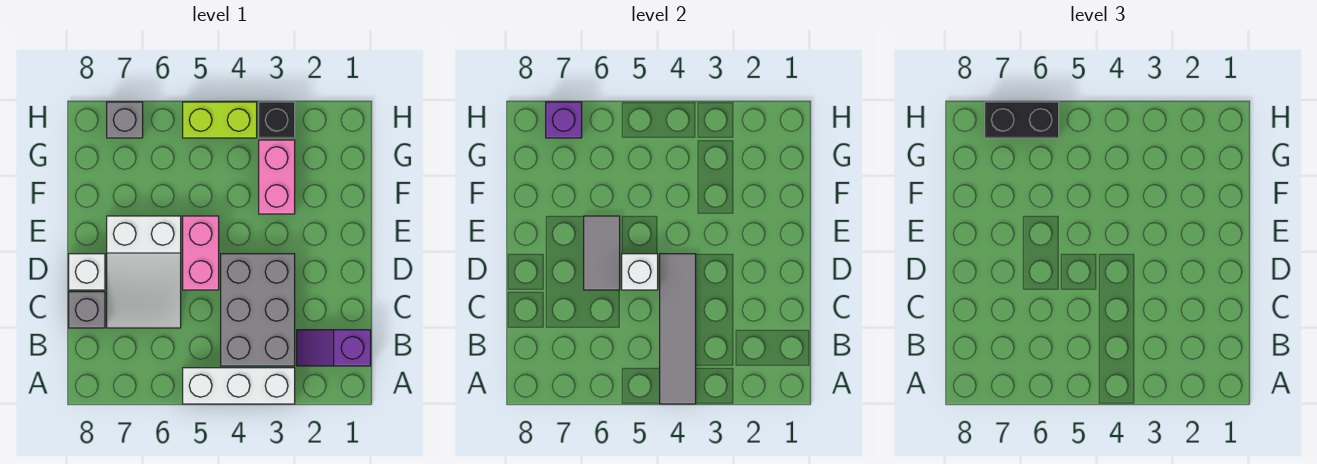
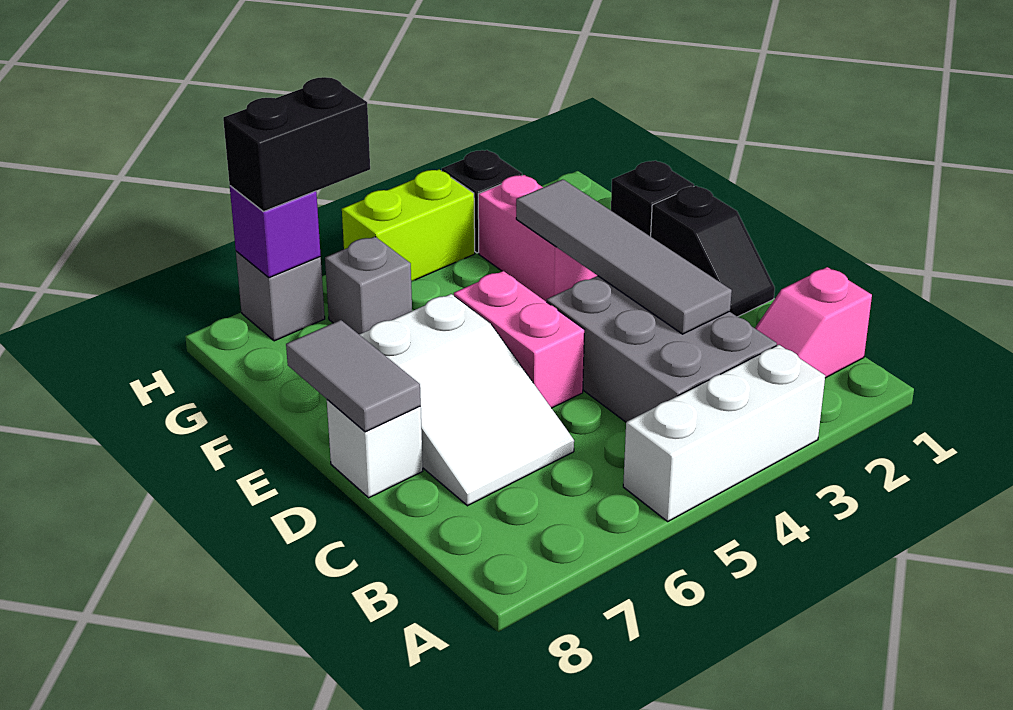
grey 1x4 tile [660,254,696,404] -> grey 1x4 tile moved to [516,179,732,334]
purple 1x2 slope [297,330,371,366] -> pink 1x2 slope [755,267,872,378]
grey 1x1 brick [69,292,105,328] -> grey 1x1 brick moved to [325,237,412,334]
none -> black 1x2 slope [651,186,775,317]
white 1x1 brick [622,254,658,290] -> none
grey 1x2 tile [584,216,620,290] -> grey 1x2 tile moved to [286,320,421,432]
none -> black 1x1 brick [611,161,694,237]

